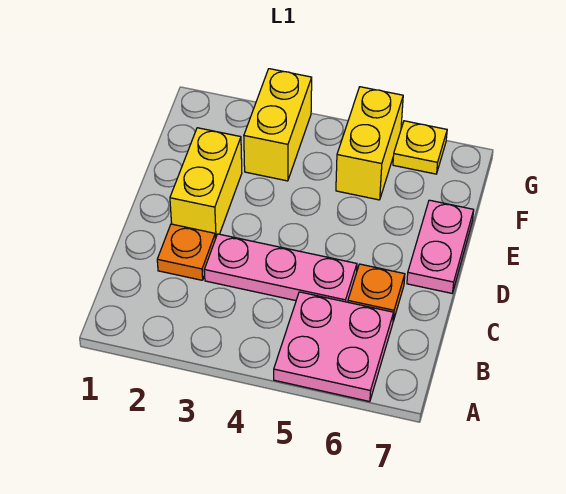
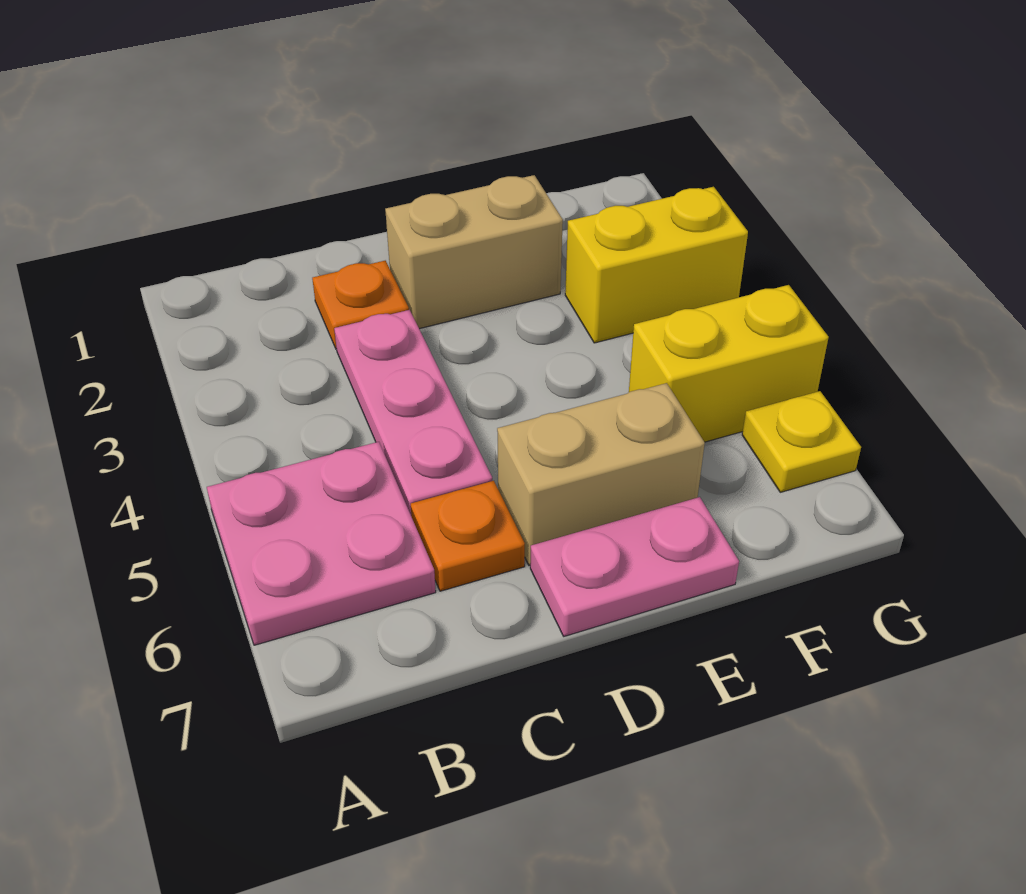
yellow 1x2 brick [170,128,242,239] -> tan 1x2 brick [385,175,563,329]
none -> tan 1x2 brick [497,383,705,565]

